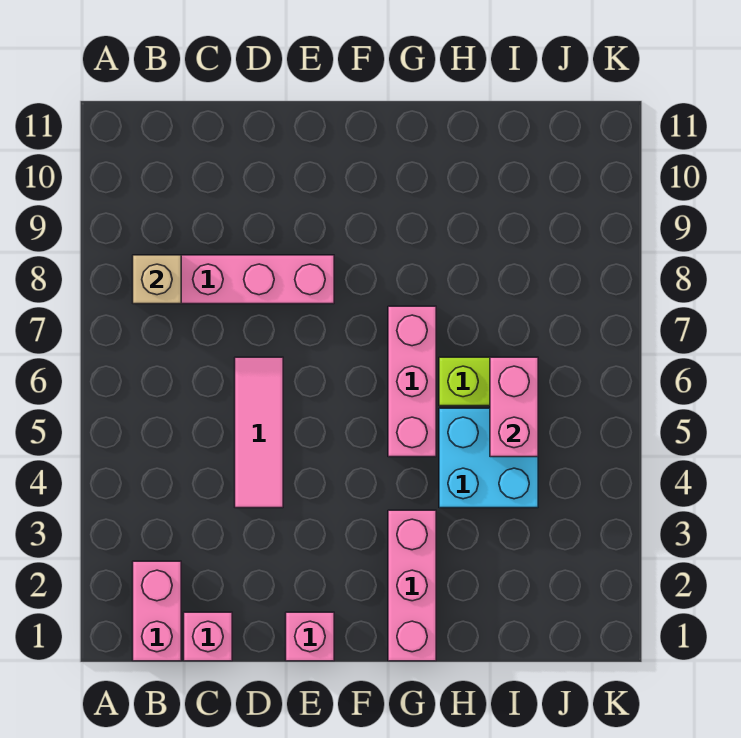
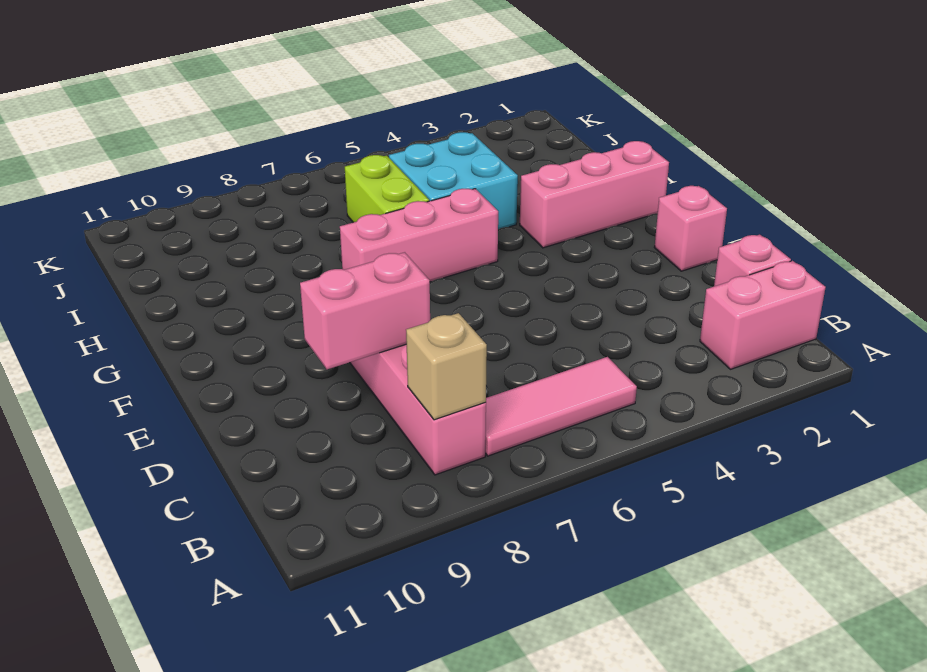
pink 1x3 tile [235,357,283,508] -> pink 1x3 tile moved to [485,357,637,456]
pink 1x2 brick [490,357,538,457] -> pink 1x2 brick moved to [300,252,430,369]

